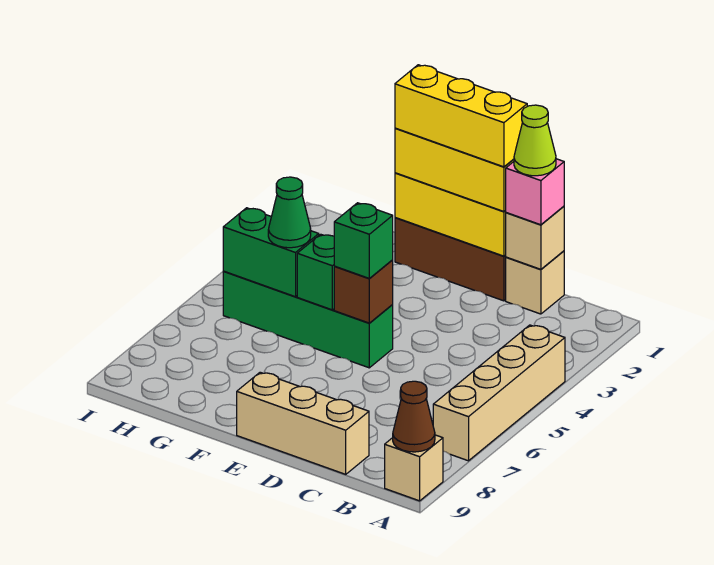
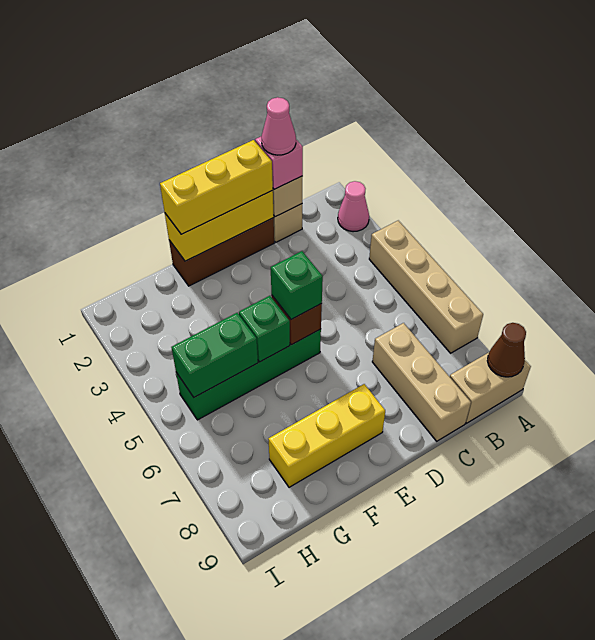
none -> pink 1x1 cone [338,181,369,232]
tan 1x1 brick [385,435,443,501] -> tan 1x2 brick [450,352,531,423]
lime 1x1 cone [514,105,556,176] -> pink 1x1 cone [261,97,296,155]
tan 1x3 brick [237,372,369,474] -> tan 1x3 brick turned to [372,323,471,441]
yellow 1x3 brick [395,65,527,167] -> yellow 1x3 brick moved to [268,384,385,487]
green 1x1 cone [268,177,311,248] -> none

